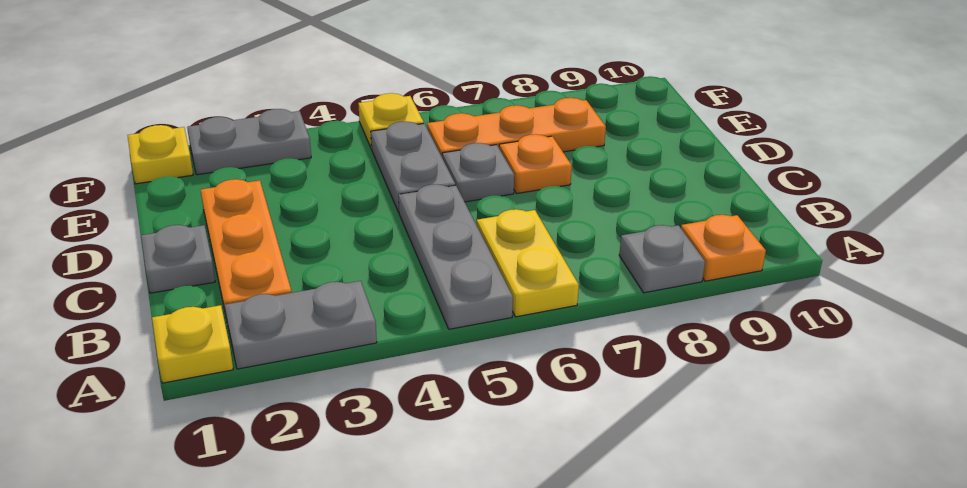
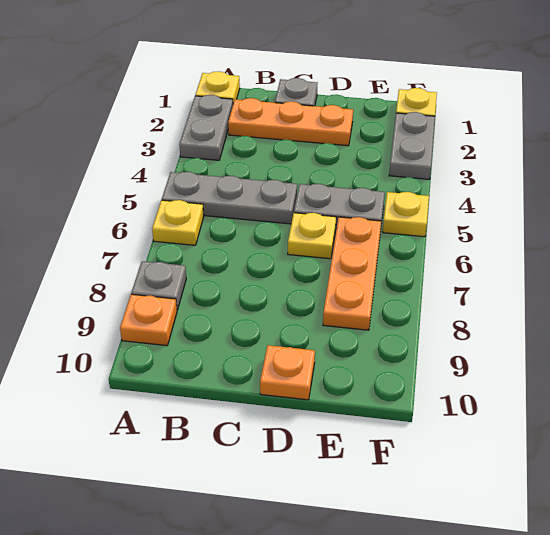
yellow 1x2 plate [477,209,579,317] -> yellow 1x1 plate [152,200,204,245]
grey 1x1 plate [442,143,514,202] -> yellow 1x1 plate [288,213,336,259]
orange 1x1 plate [499,134,572,194] -> orange 1x1 plate moved to [260,345,315,400]

